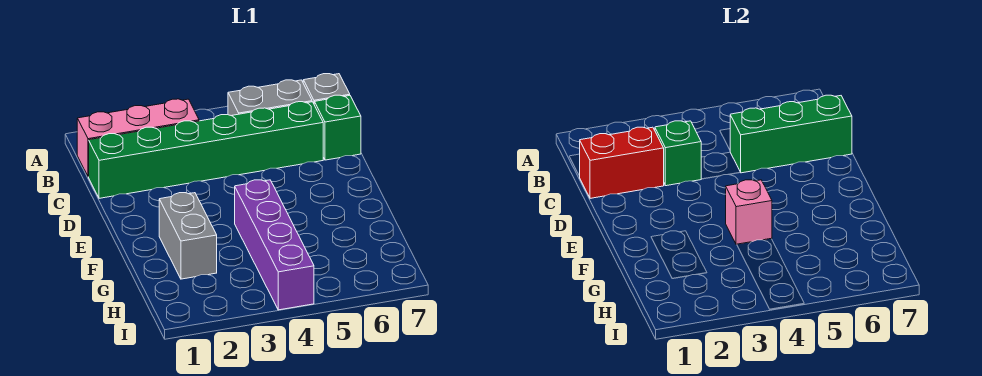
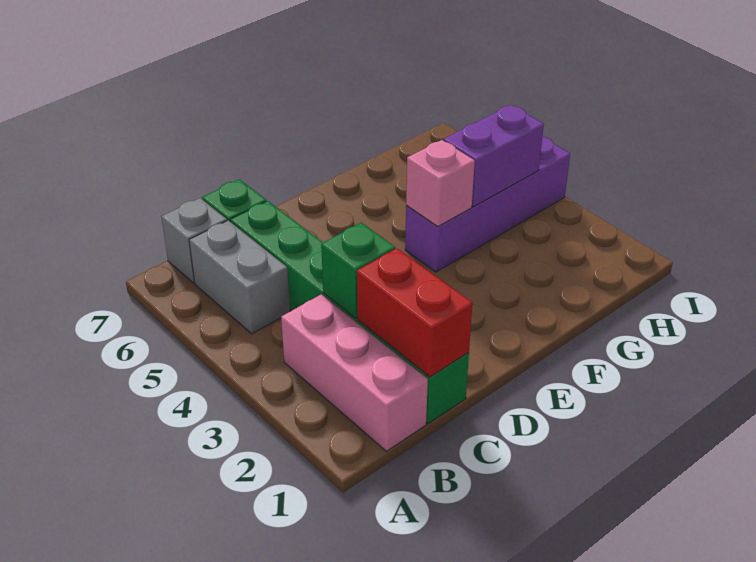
green 1x3 brick [730,95,852,173] -> none
grey 1x2 brick [159,193,217,279] -> none
none -> purple 1x2 brick [444,105,544,207]

